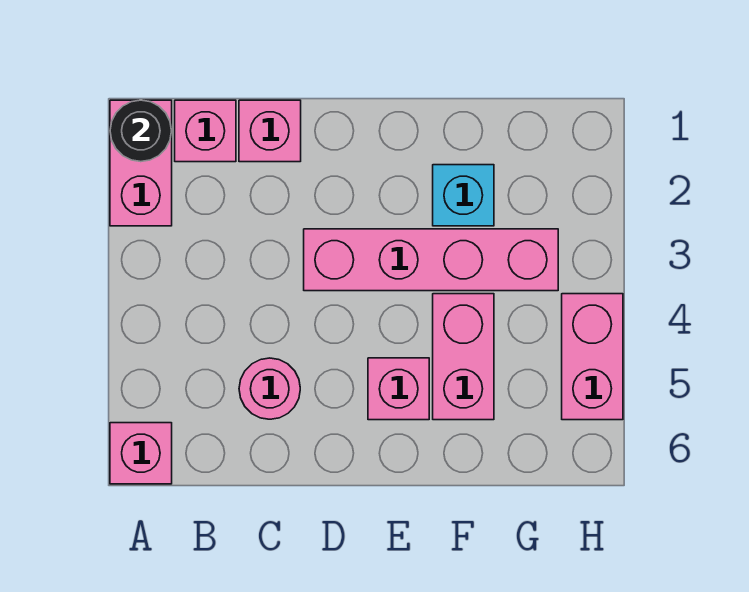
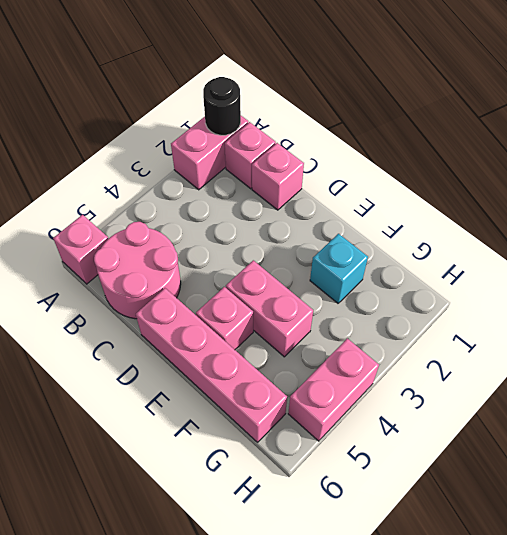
pink 1x1 round brick [239,358,300,419] -> pink 2x2 round brick [94,222,181,319]
pink 1x4 brick [304,229,558,291] -> pink 1x4 brick moved to [136,288,287,442]
pink 1x2 brick [433,294,494,420] -> pink 1x2 brick turned to [226,260,313,357]

